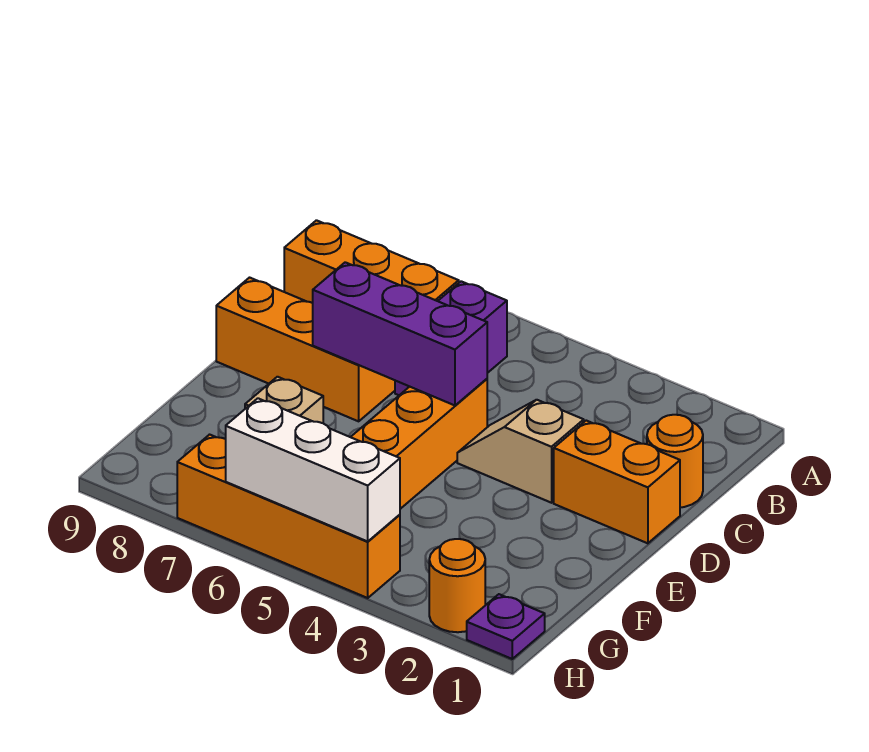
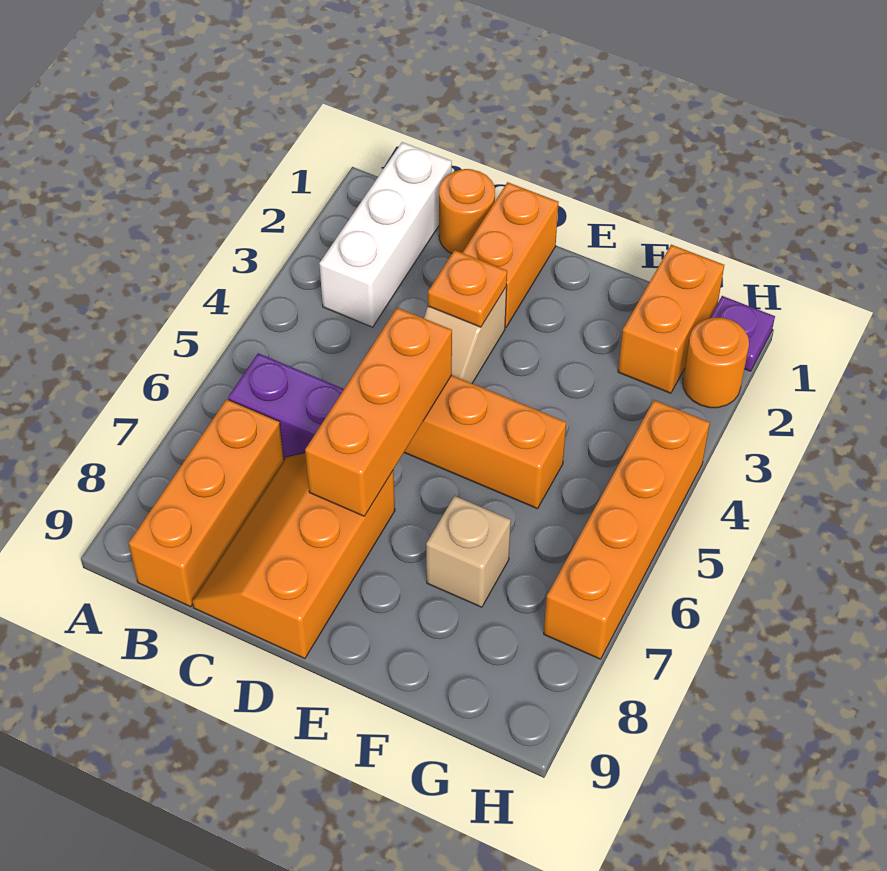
none -> orange 1x1 plate [428,250,507,327]
purple 1x3 brick [313,262,487,405] -> orange 1x3 brick [305,308,452,516]
none -> orange 1x2 brick [618,245,724,393]
white 1x3 brick [226,398,400,541] -> white 1x3 brick moved to [319,142,452,327]

